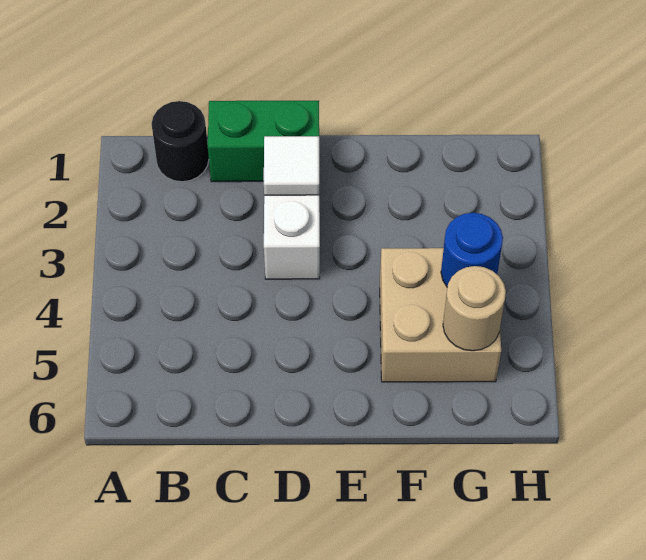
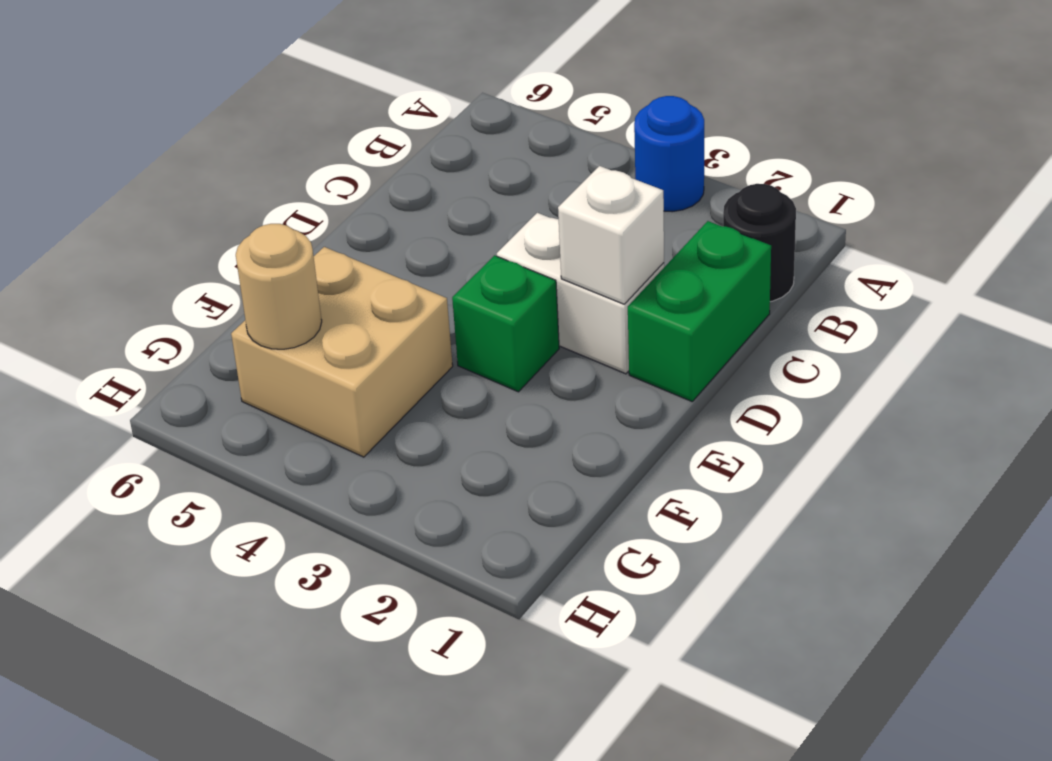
white 1x1 tile [264,136,319,195] -> white 1x1 brick [558,166,664,304]
none -> green 1x1 brick [452,255,559,392]
blue 1x1 round brick [441,213,503,287] -> blue 1x1 round brick moved to [634,96,704,212]

